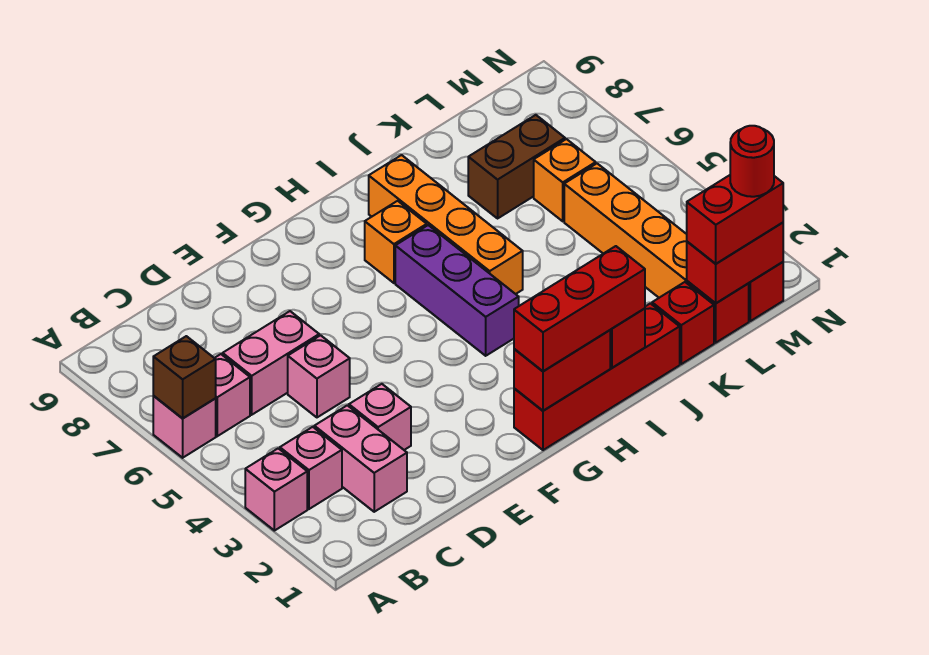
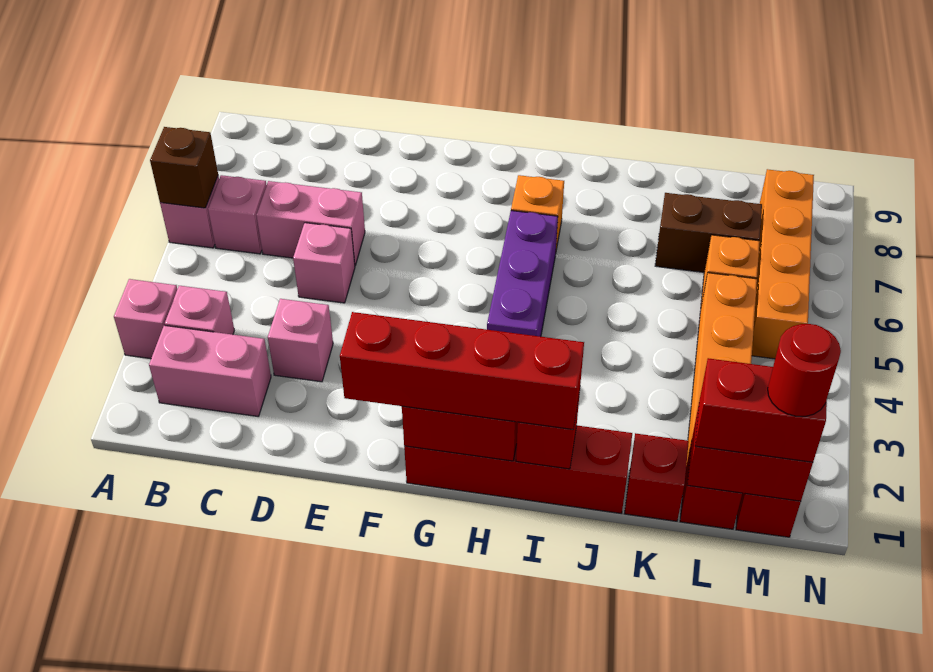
pink 1x2 brick [314,405,407,512] -> pink 1x2 brick turned to [149,325,271,417]
red 1x3 brick [514,246,645,371] -> red 1x4 brick [340,312,584,429]
orange 1x4 brick [369,155,523,294] -> orange 1x4 brick moved to [752,169,814,359]

